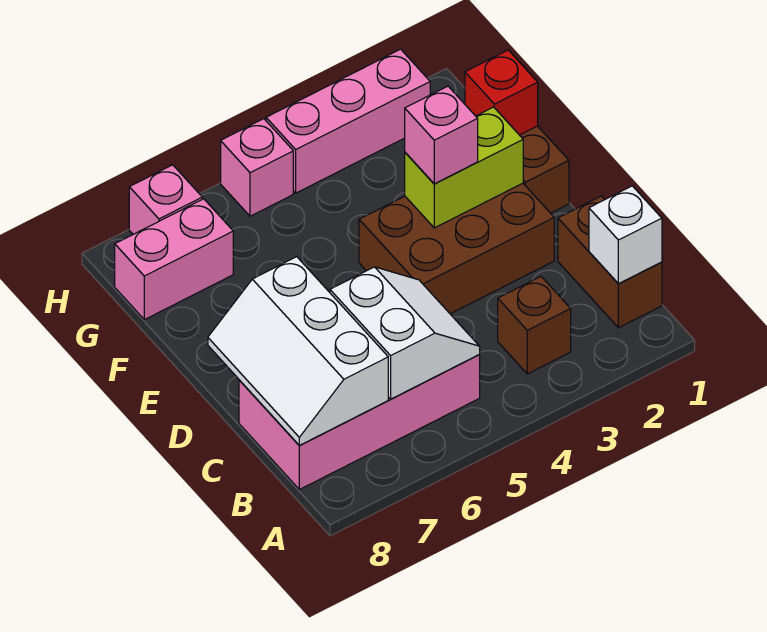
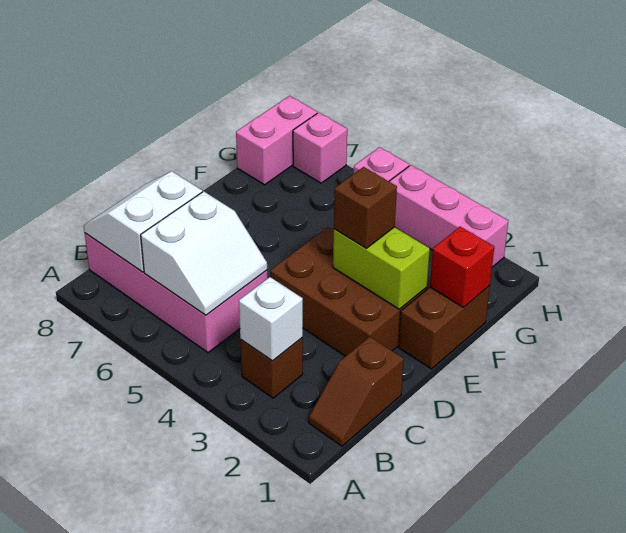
brown 1x2 brick [558,196,662,328] -> brown 1x2 slope [309,337,404,446]
white 1x1 brick [589,186,662,284] -> white 1x1 brick moved to [239,277,303,361]
white 2x3 slope [208,257,388,445] -> white 2x2 slope [84,171,202,272]
pink 1x1 brick [405,86,478,184] -> brown 1x1 brick [334,167,397,248]
pink 1x2 brick [115,199,233,320] -> pink 1x2 brick turned to [236,96,317,185]

